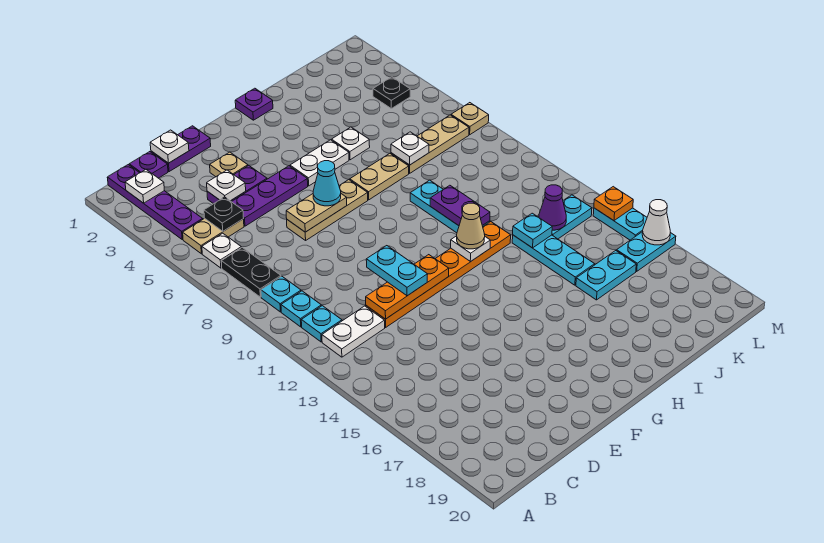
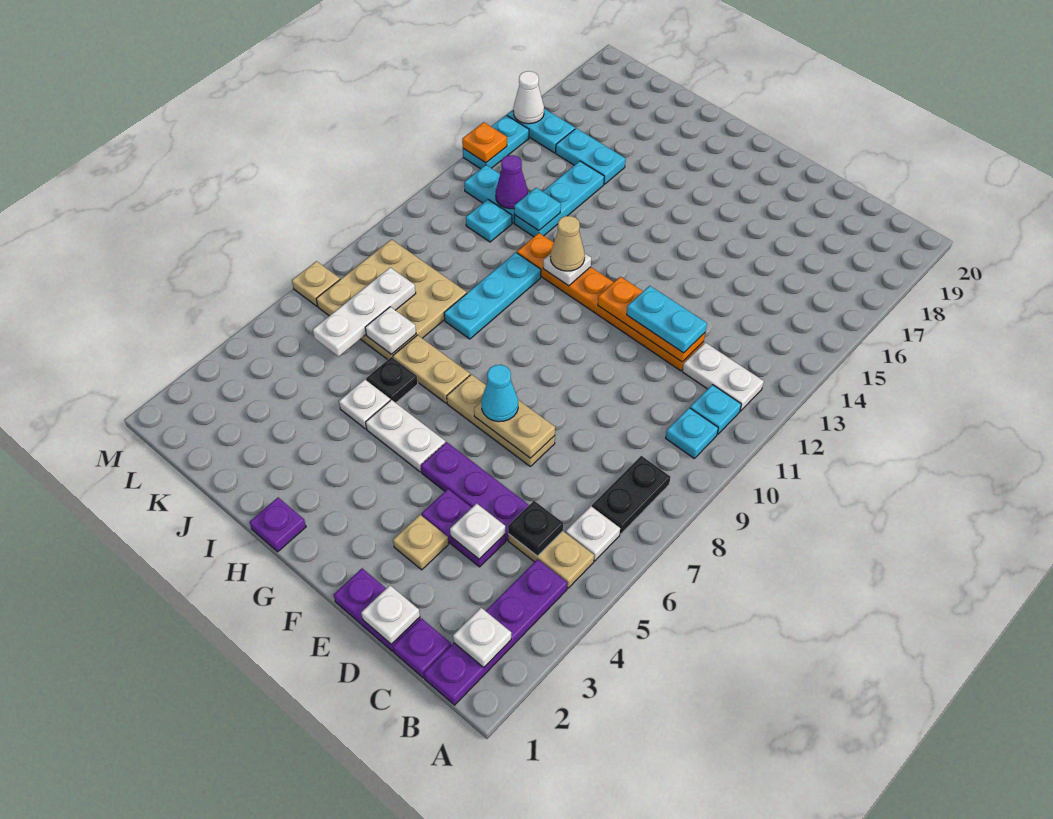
cyan 1x1 plate [261,276,301,312] -> cyan 1x1 plate moved to [466,199,512,242]
cyan 1x2 plate [366,246,428,296] -> cyan 1x2 plate turned to [627,286,707,353]
purple 1x2 plate [430,185,490,226] -> none
tan 1x3 plate [391,115,469,173] -> tan 3x3 plate [316,239,467,360]
none -> white 1x3 plate [313,267,416,357]
black 1x1 plate [373,77,410,109] -> black 1x1 plate moved to [366,357,418,403]

